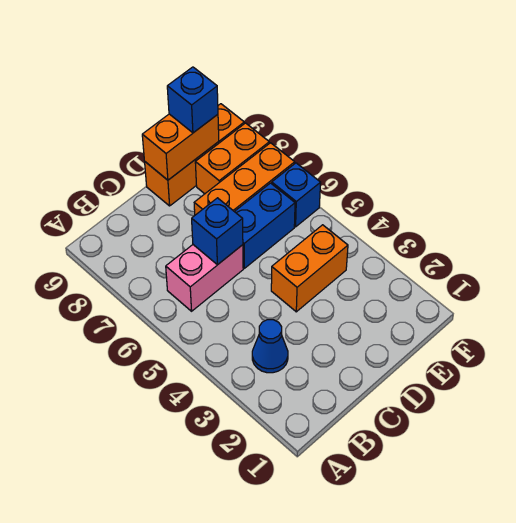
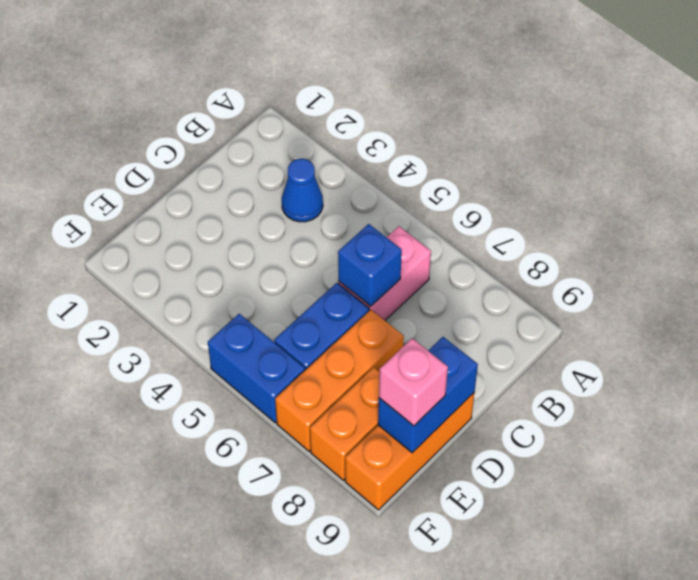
orange 1x2 brick [271,225,348,312] -> none
orange 1x2 brick [142,114,219,180] -> blue 1x2 brick [378,337,478,453]
blue 1x1 brick [167,67,218,133] -> pink 1x1 brick [379,338,448,426]
blue 1x1 brick [272,163,321,227] -> blue 1x2 brick [208,314,305,423]

